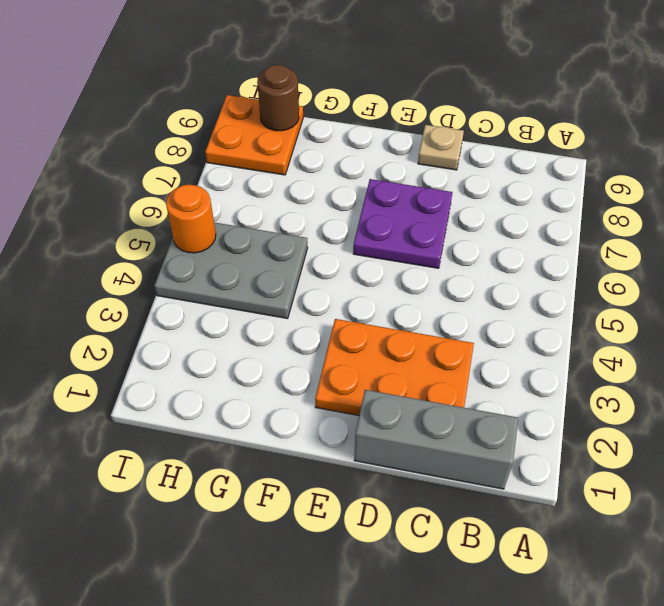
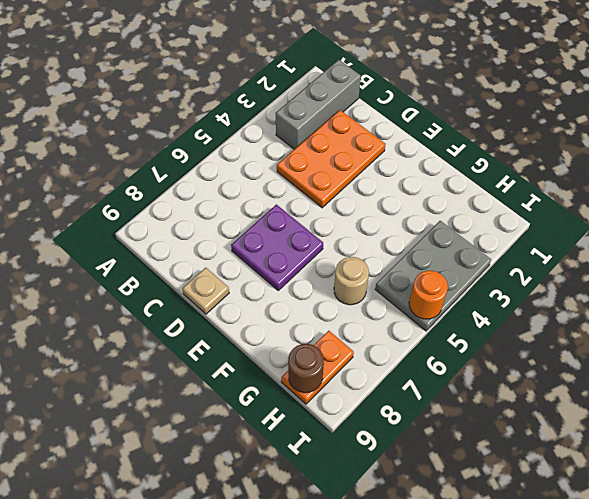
grey 1x3 brick [354,390,518,489] -> grey 1x3 brick turned to [276,60,361,149]
orange 2x3 plate [315,319,474,416] -> orange 2x3 plate turned to [277,110,385,208]
grey 2x3 plate [154,223,308,319] -> grey 2x3 plate turned to [375,221,491,331]
none -> tan 1x1 round brick [334,257,369,305]
orange 2x2 plate [205,95,303,175] -> orange 1x2 plate [281,331,354,404]

